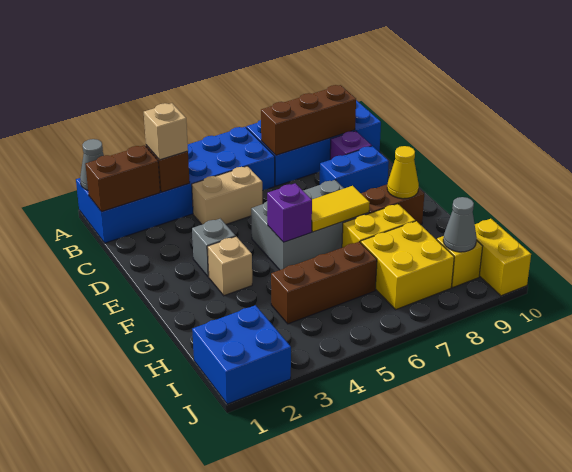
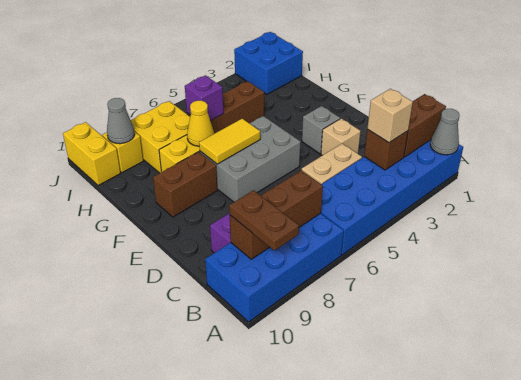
none -> brown 1x2 plate [229,190,299,251]
blue 1x2 brick [320,146,389,193] -> none
tan 1x1 brick [207,237,252,296] -> tan 1x1 brick moved to [321,118,360,155]
purple 1x1 brick [267,183,312,242] -> purple 1x1 brick moved to [185,75,223,121]
yellow 1x1 cone [387,146,419,199] -> yellow 1x1 cone moved to [187,101,214,146]

